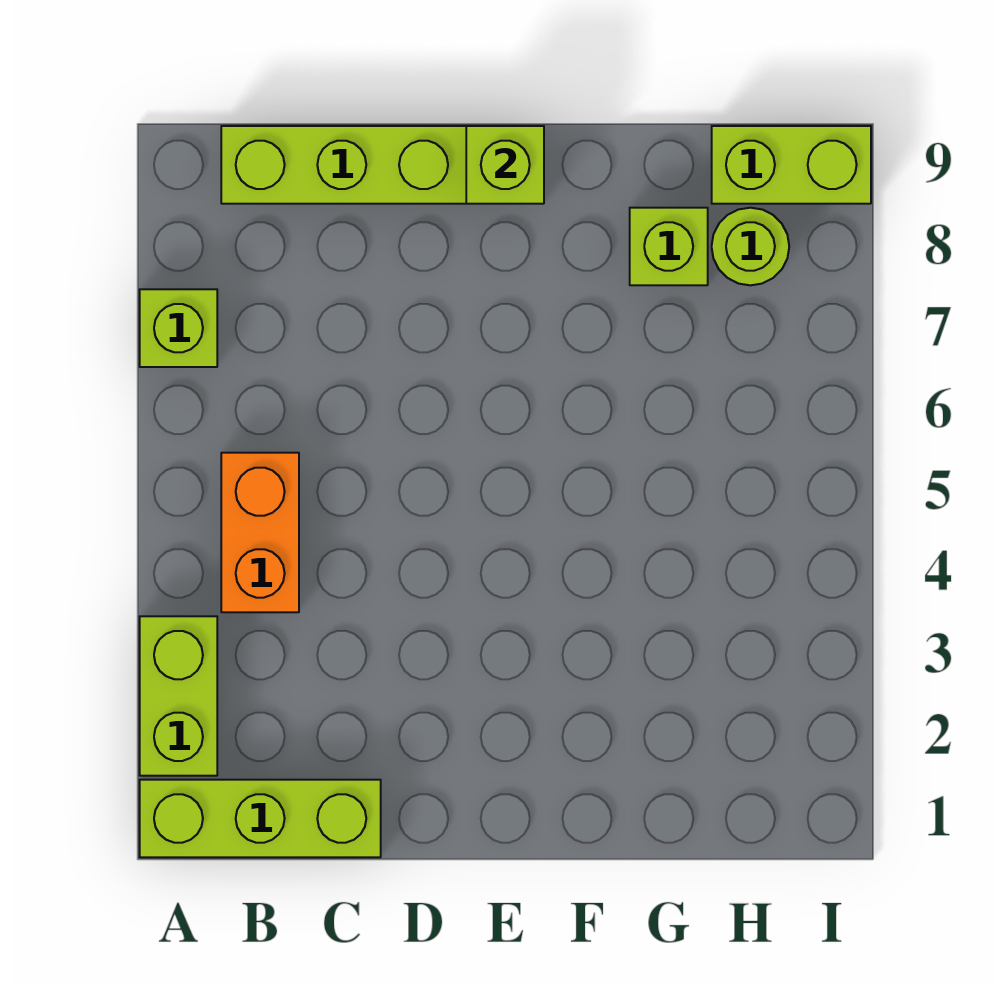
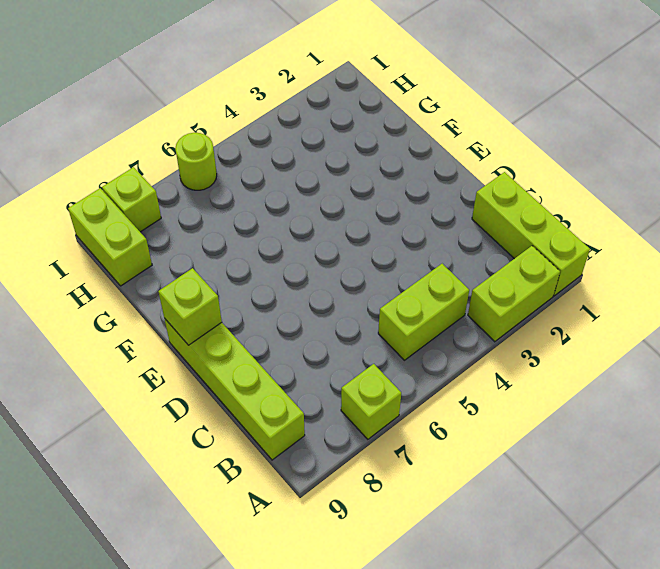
orange 1x2 brick [221,453,299,612] -> lime 1x2 brick [378,264,469,360]
lime 1x1 brick [630,208,708,285] -> lime 1x1 brick moved to [102,167,161,232]
lime 1x1 round brick [712,208,789,285] -> lime 1x1 round brick moved to [175,133,217,190]

